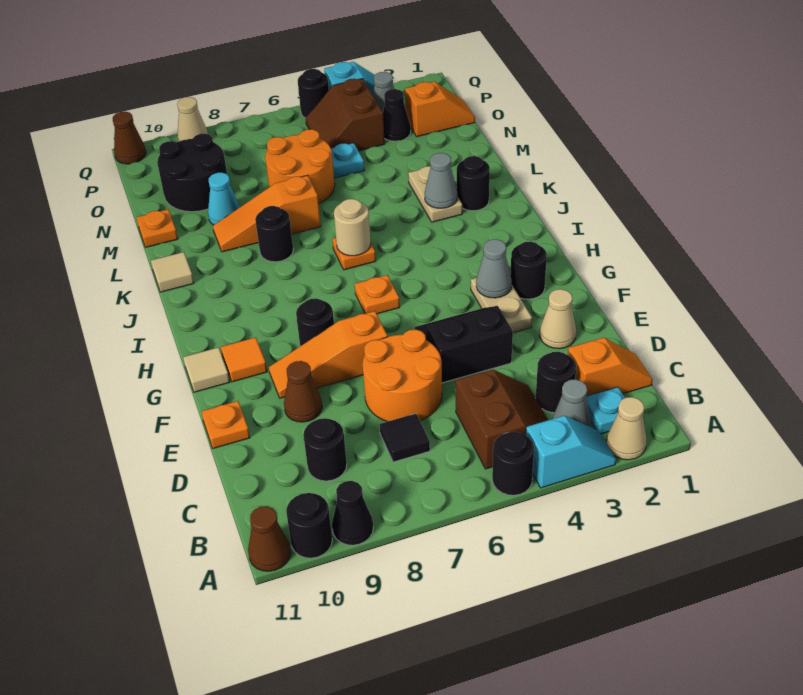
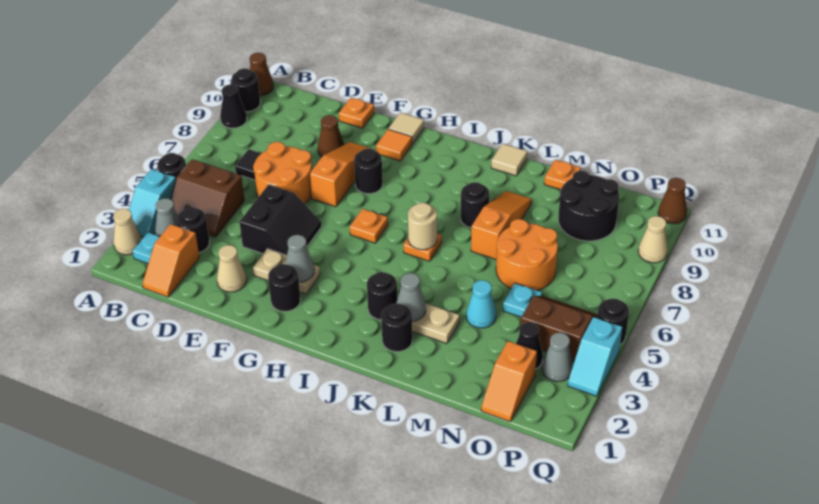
black 1x1 round brick [303,418,347,481] -> black 1x1 round brick moved to [367,272,397,320]
cyan 1x1 cone [208,173,240,225] -> cyan 1x1 cone moved to [466,280,496,328]

